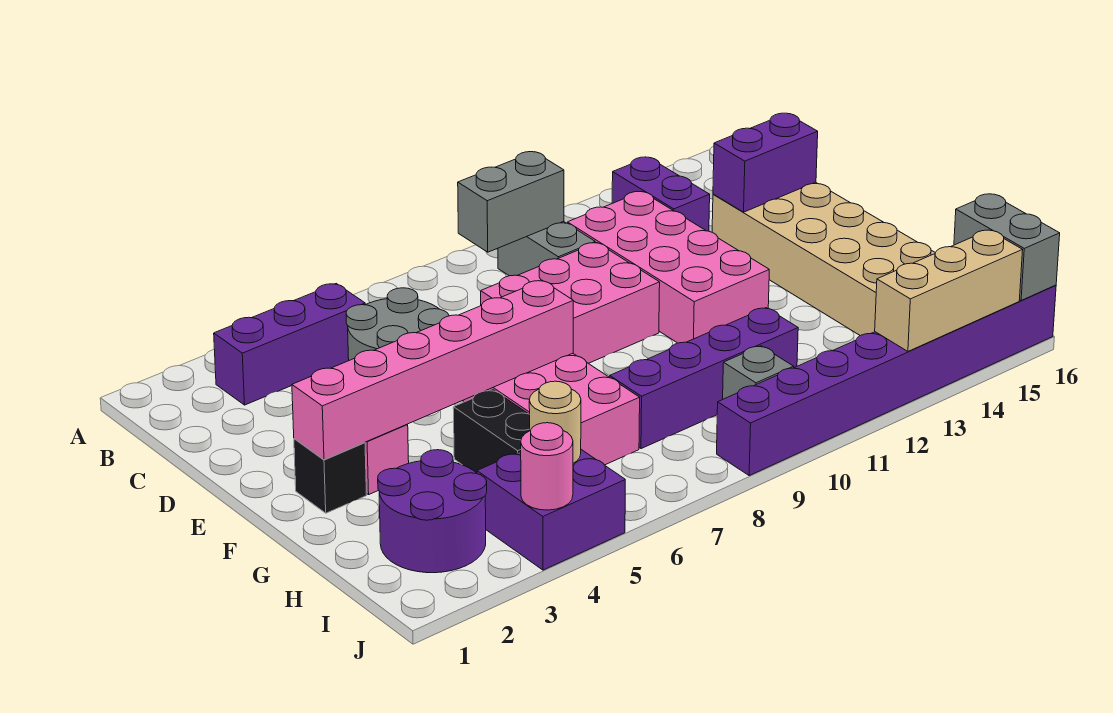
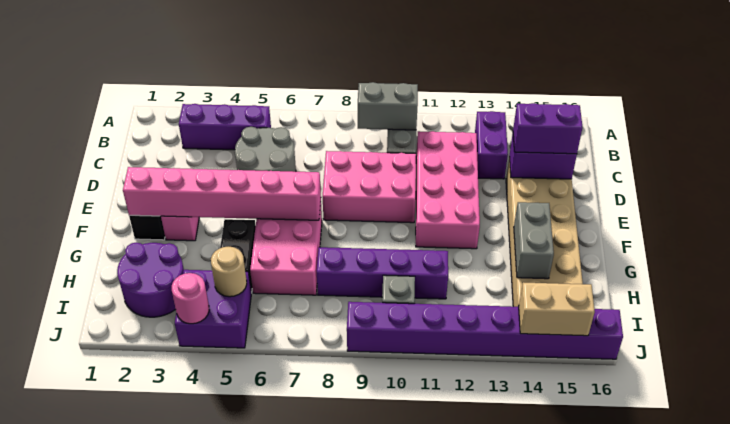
none -> purple 1x2 brick [513,103,583,154]
grey 1x2 brick [954,194,1060,300] -> grey 1x2 brick moved to [514,202,554,279]
tan 1x3 brick [875,230,1023,351] -> tan 1x2 brick [518,282,595,336]

